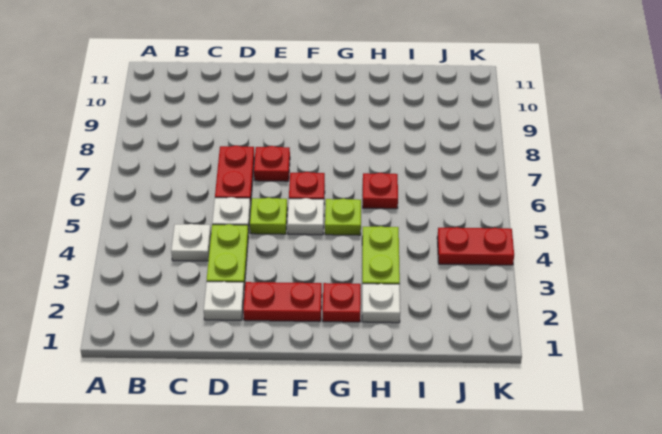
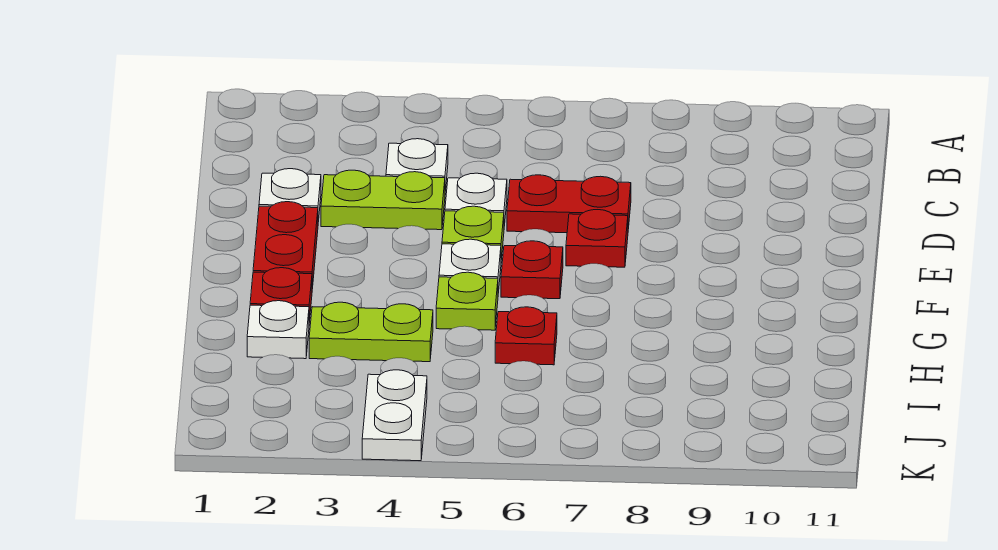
red 1x2 plate [437,227,514,265] -> white 1x2 plate [362,370,427,461]

